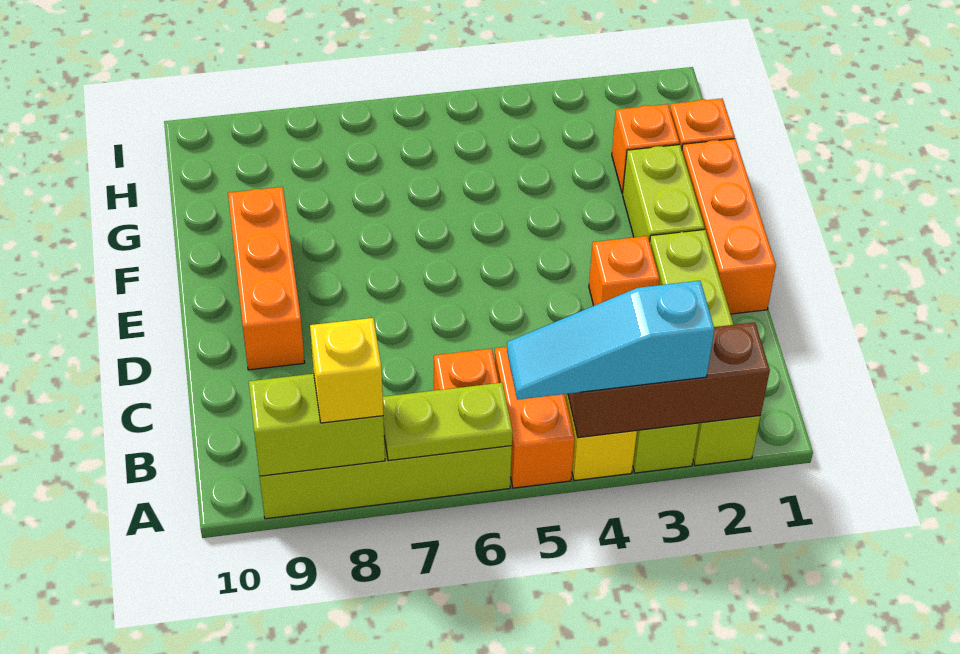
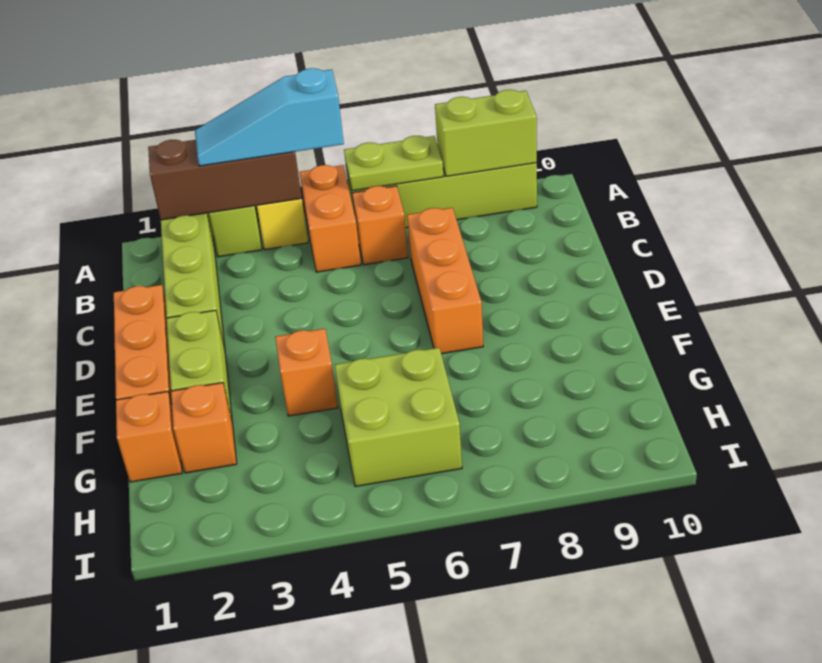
cyan 1x3 slope [507,281,714,400] -> cyan 1x3 slope turned to [195,68,344,166]
yellow 1x1 brick [310,318,383,423] -> none
orange 1x1 brick [589,236,659,306] -> orange 1x1 brick moved to [275,329,338,416]
orange 1x3 brick [228,187,305,370] -> orange 1x3 brick moved to [407,208,483,354]
none -> lime 2x2 brick [335,348,462,487]

